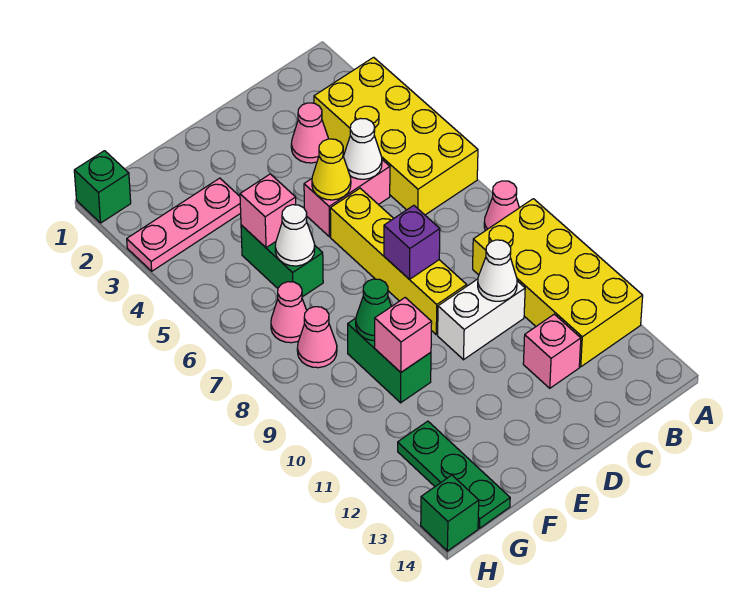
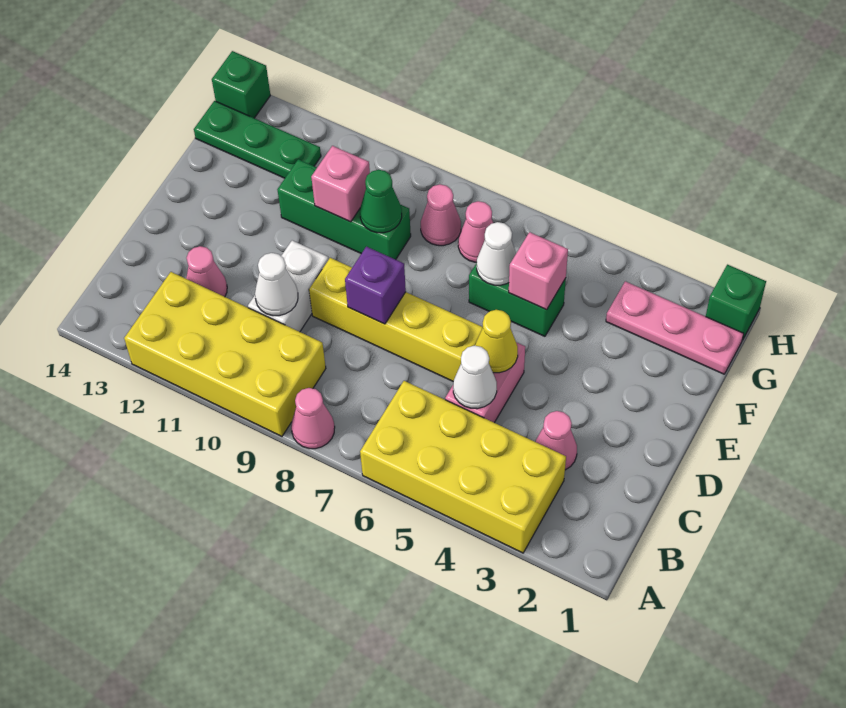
pink 1x1 brick [523,314,581,388] -> pink 1x1 cone [186,246,227,297]
pink 1x3 plate [127,178,241,271] -> pink 1x3 plate turned to [606,281,744,374]
green 1x2 brick [348,318,431,403] -> green 1x3 brick [277,159,411,260]

